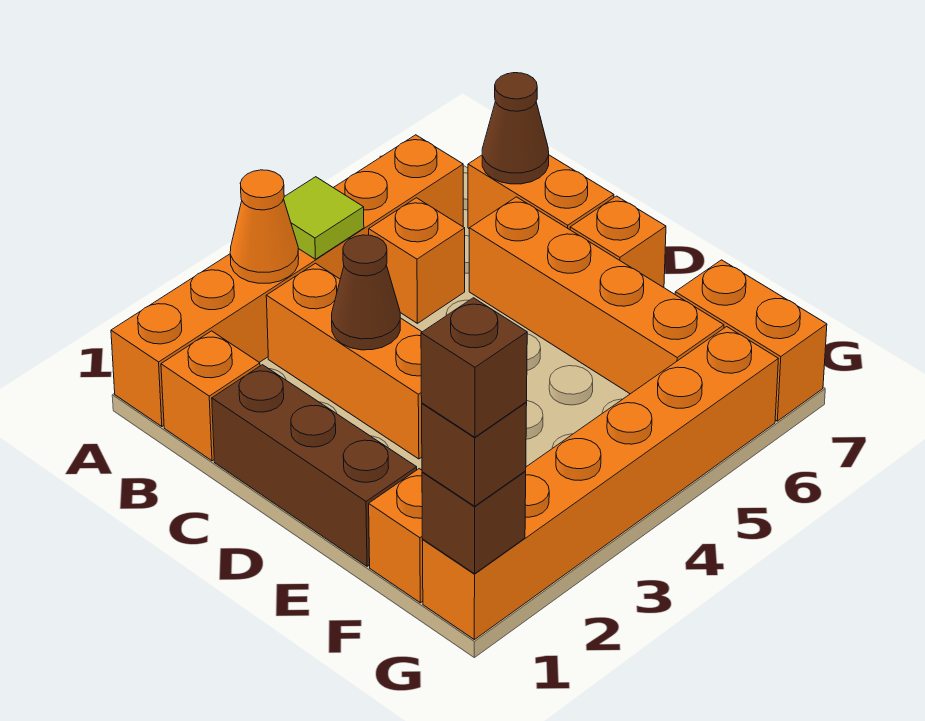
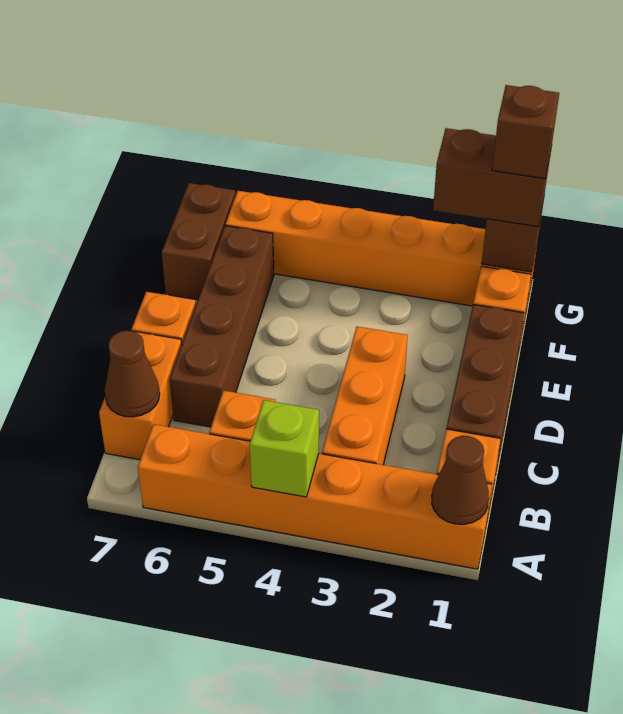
orange 1x1 cone [230,170,299,283] -> none
lime 1x1 tile [284,177,364,259] -> lime 1x1 brick [250,400,319,497]
brown 1x1 cone [332,235,400,350] -> brown 1x1 cone moved to [432,436,489,524]
orange 1x4 brick [469,197,724,394] -> brown 1x4 brick [170,226,274,427]
orange 1x2 brick [675,260,827,421] -> brown 1x2 brick [162,183,235,300]
brown 1x1 brick [422,402,527,506] -> brown 1x2 brick [433,128,551,227]

